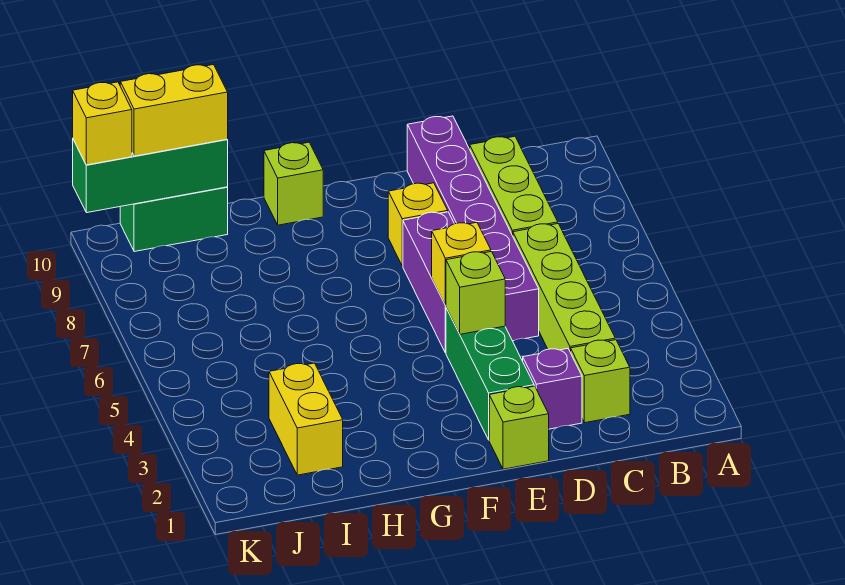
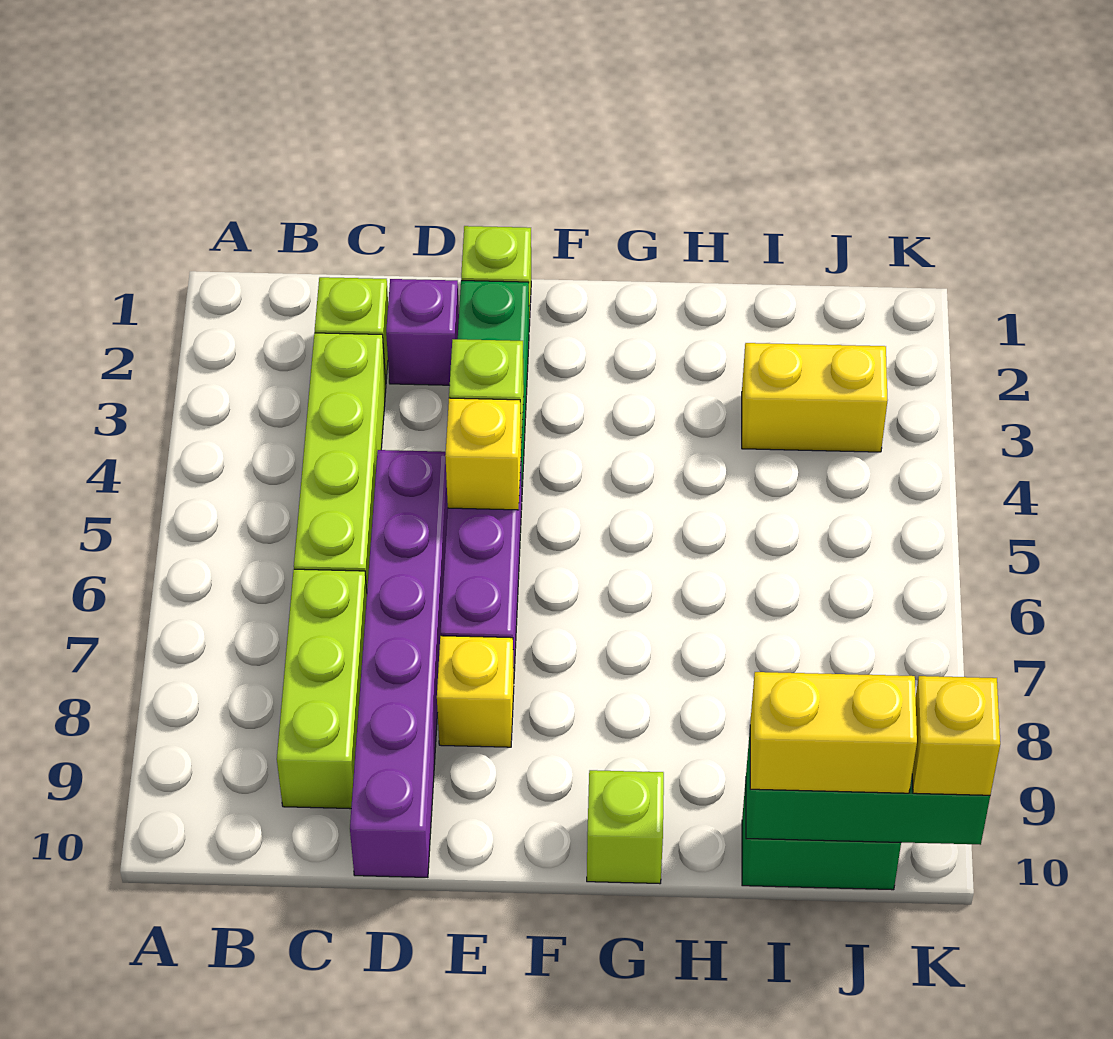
yellow 1x2 brick [269,363,343,475] -> yellow 1x2 brick turned to [742,343,888,452]

